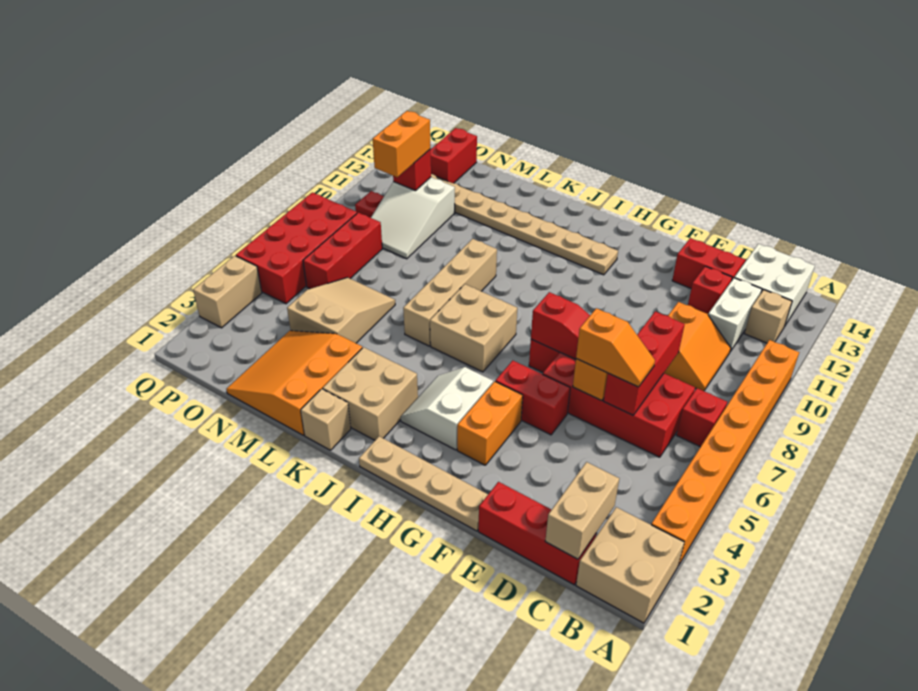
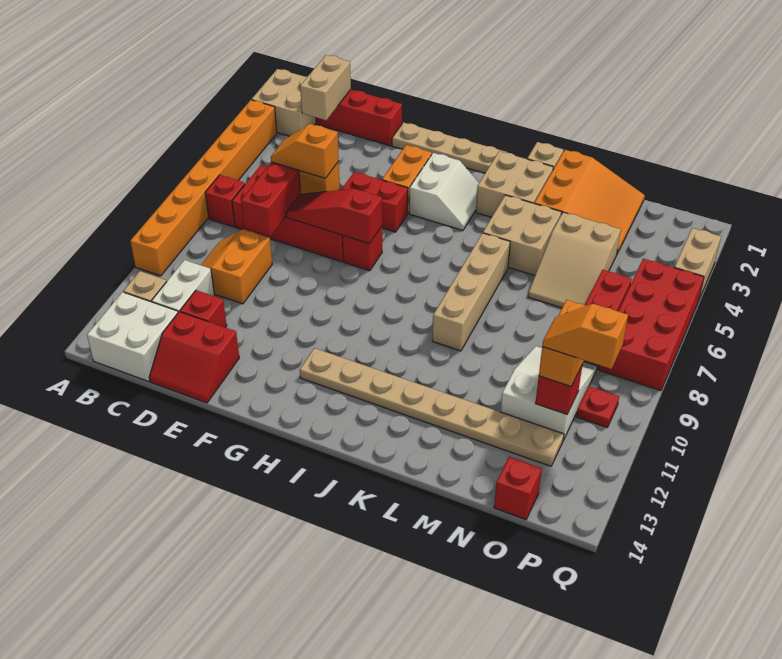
tan 2x2 brick [430,284,517,372] -> tan 2x2 brick moved to [483,195,562,275]
none -> orange 1x2 slope [542,304,628,369]
red 1x2 brick [430,128,477,183] -> red 1x1 brick [494,457,542,520]

